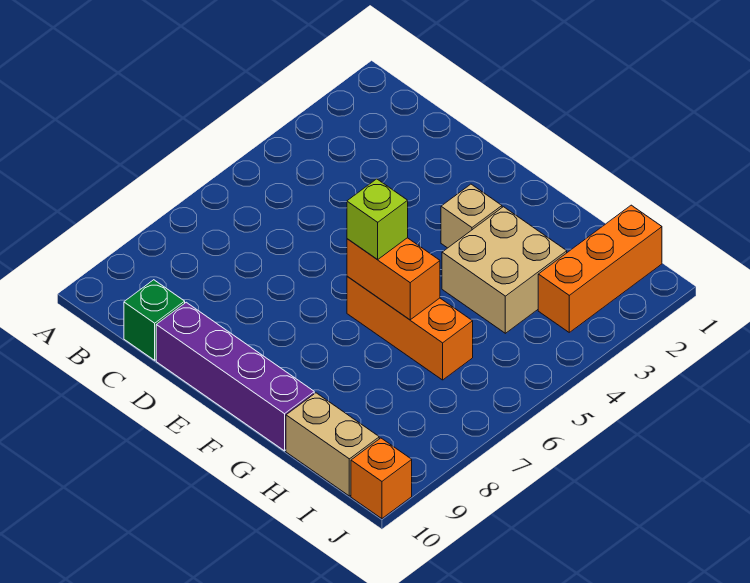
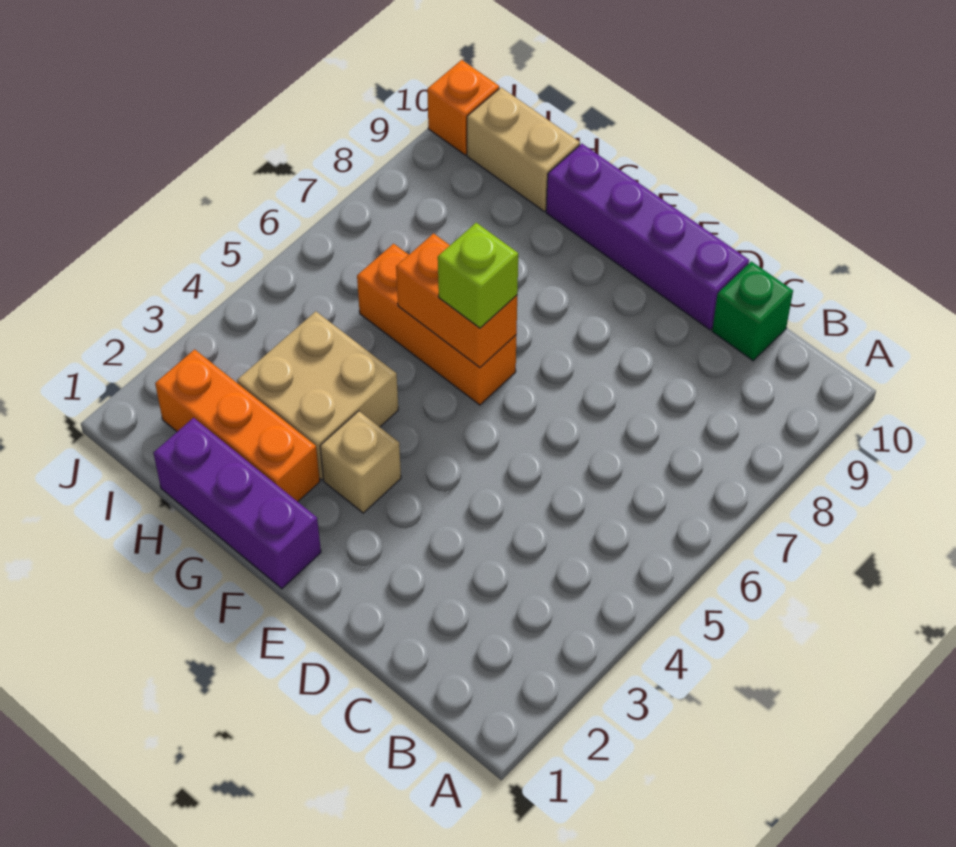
none -> purple 1x3 brick [153,418,321,589]
orange 1x3 brick [538,205,662,332] -> orange 1x3 brick turned to [155,349,320,502]

